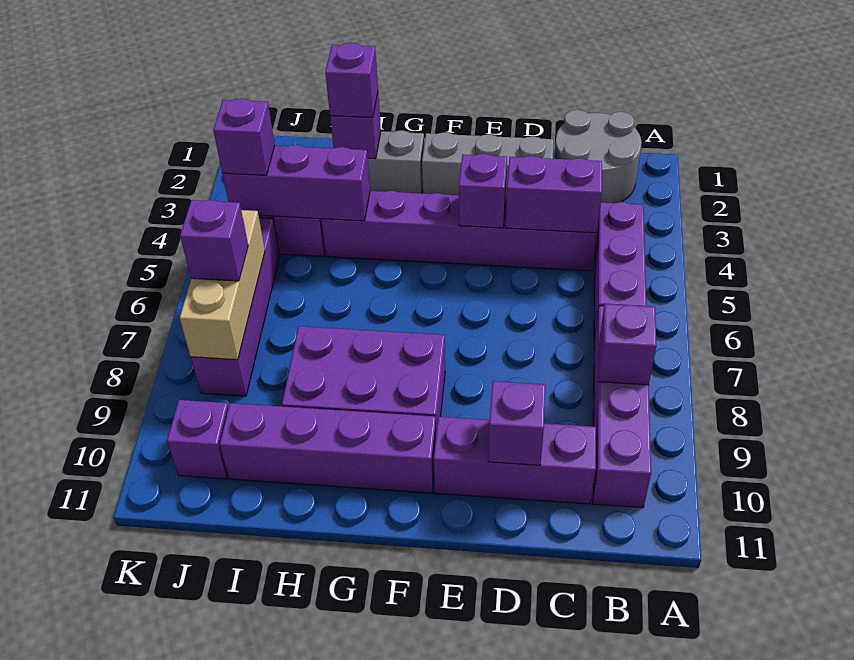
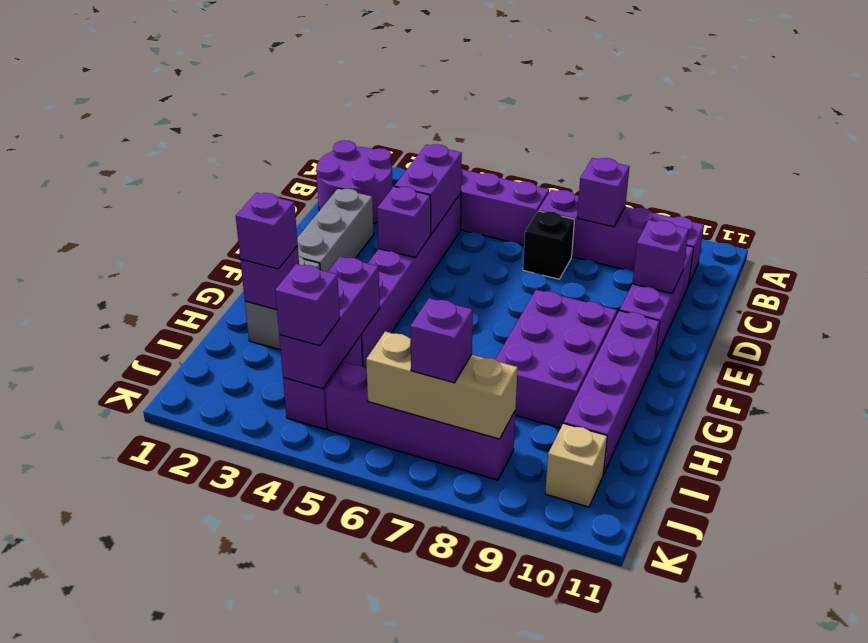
grey 2x2 round brick [554,110,642,203] -> purple 2x2 round brick [316,140,392,224]
none -> black 1x1 brick [523,211,574,279]
purple 1x1 brick [167,400,228,479] -> tan 1x1 brick [545,423,607,507]

